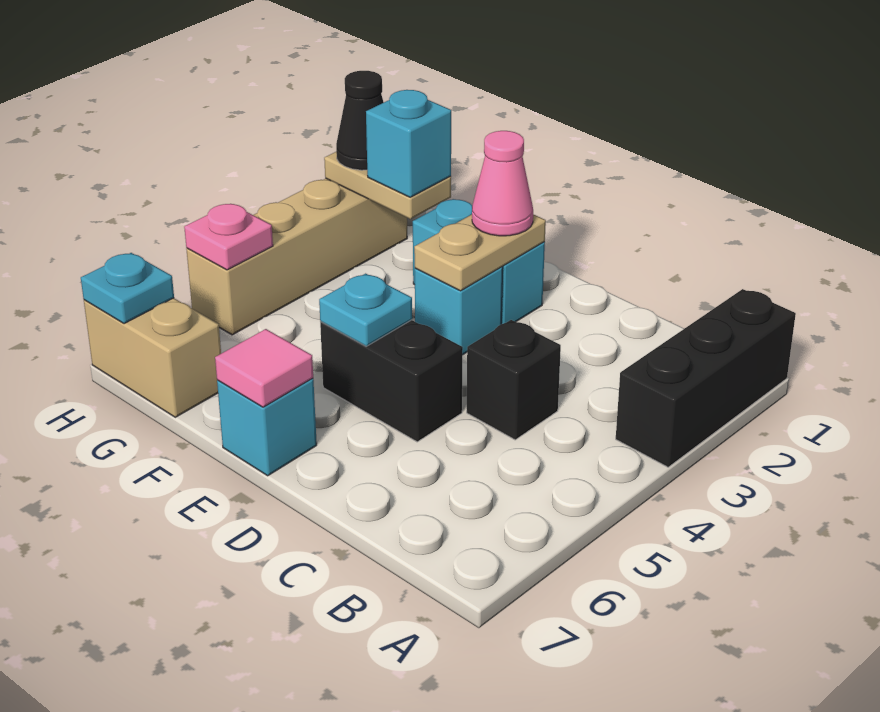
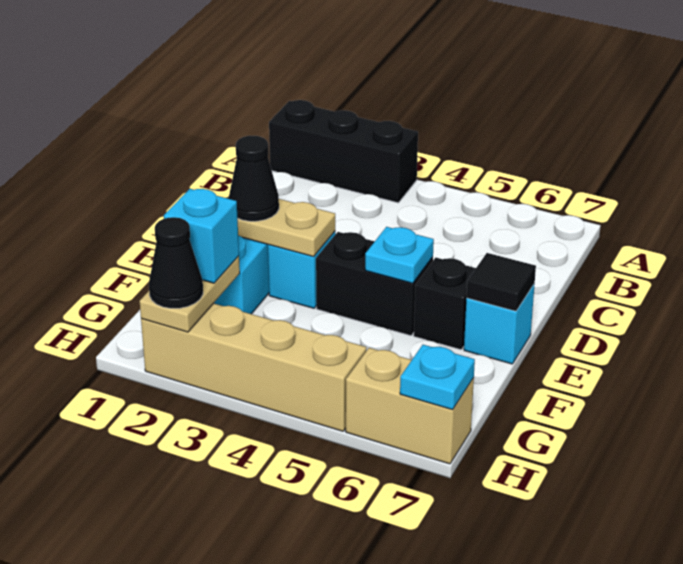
black 1x1 brick [467,320,561,440] -> black 1x1 brick moved to [414,257,476,350]
black 1x2 brick [320,320,463,442] -> black 1x2 brick turned to [316,232,433,336]
pink 1x1 cone [472,131,533,236] -> black 1x1 cone [229,136,279,221]
pink 1x1 tile [215,329,313,407] -> black 1x1 tile [467,253,536,311]
tan 1x2 brick [84,298,221,417] -> tan 1x2 brick turned to [346,348,474,464]
pink 1x1 plate [184,204,273,270] -> none

